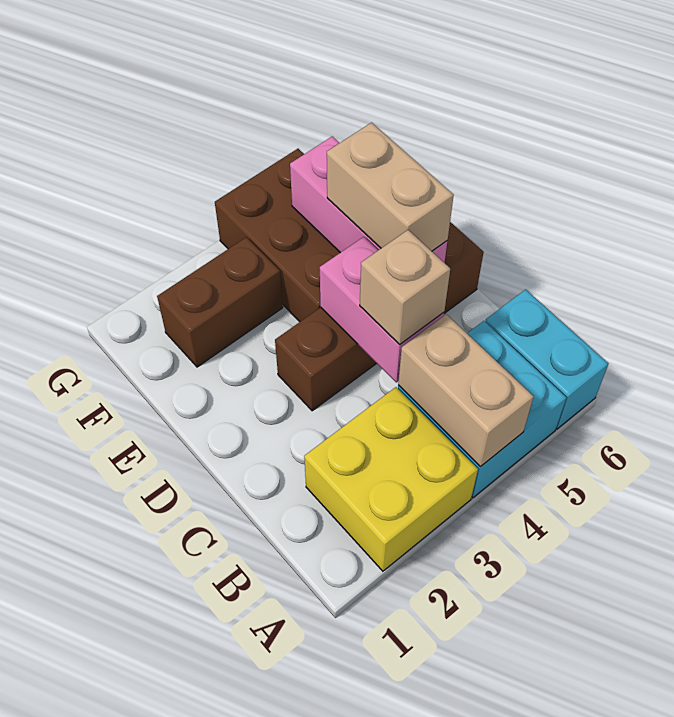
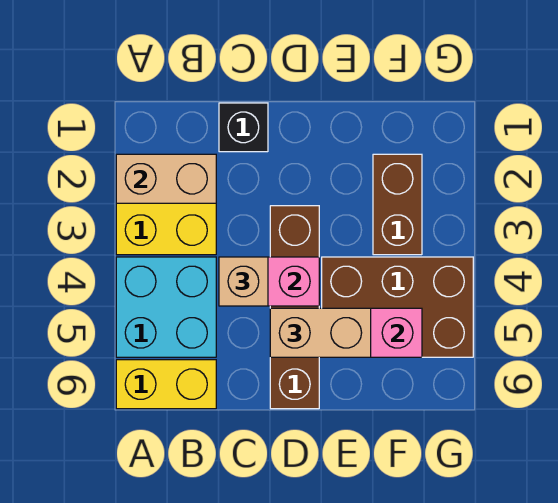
tan 1x2 brick [398,314,534,466] -> tan 1x2 brick moved to [116,154,216,203]
cyan 1x2 brick [485,289,609,429] -> yellow 1x2 brick [116,360,216,409]
none -> black 1x1 brick [219,103,268,152]

